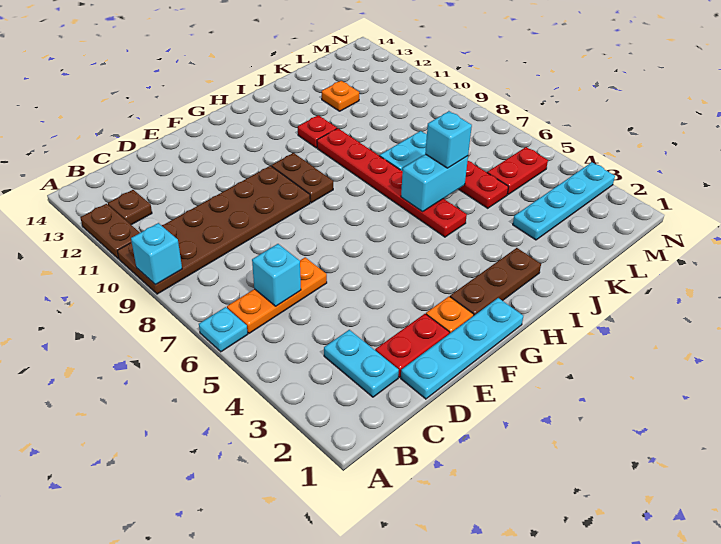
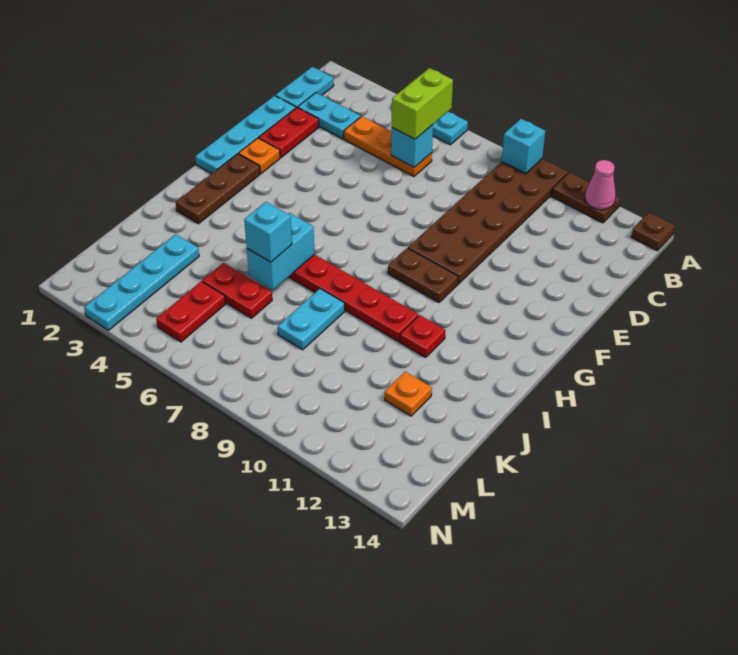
none -> pink 1x1 cone [585,160,616,210]
none -> cyan 1x2 plate [275,67,334,108]
orange 1x3 plate [227,257,327,333] -> orange 1x3 plate turned to [344,116,432,176]
none -> lime 1x2 brick [392,68,453,139]
brown 1x1 plate [108,190,152,225] -> brown 1x1 plate moved to [631,212,675,251]

